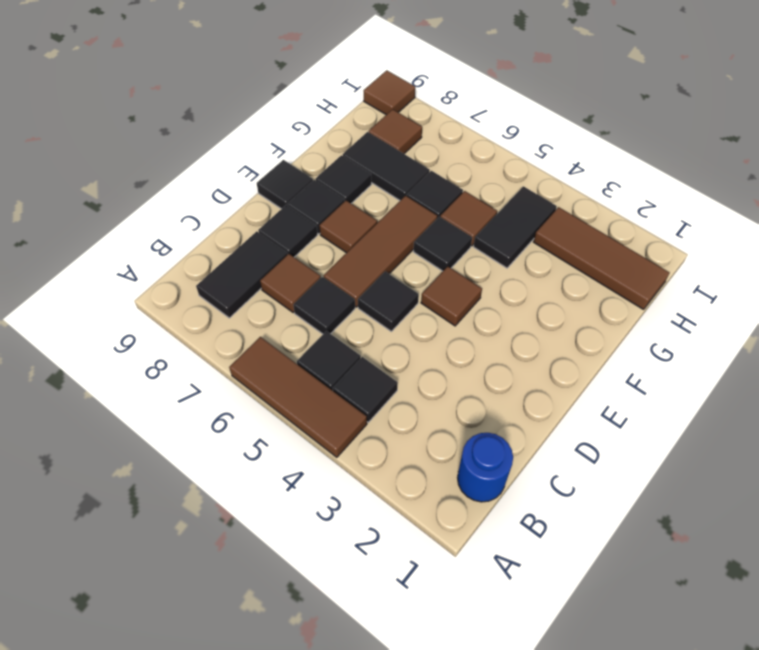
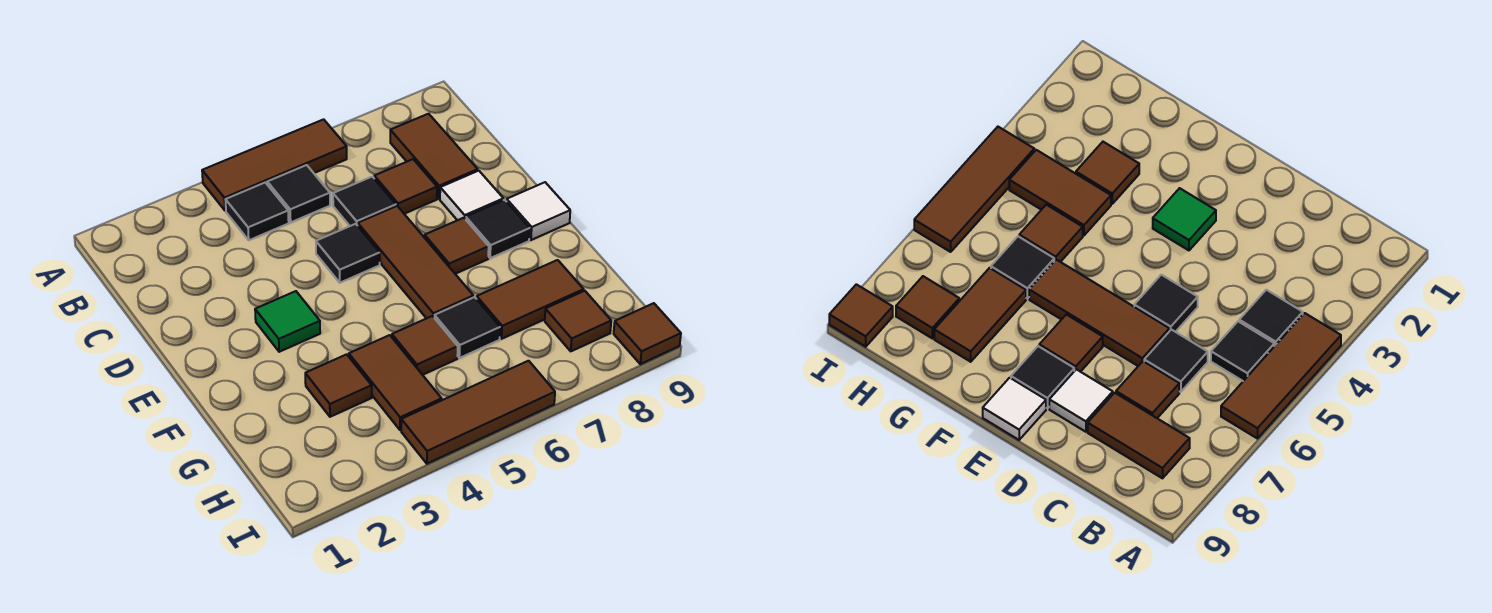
blue 1x1 round brick [457,433,513,502] -> none
black 1x2 tile [196,231,288,318] -> brown 1x2 tile [390,114,478,199]
black 1x1 tile [258,205,317,257] -> white 1x1 tile [440,171,503,220]
none -> green 1x1 tile [255,291,320,352]
brown 1x1 tile [421,266,482,326] -> brown 1x1 tile moved to [305,354,372,417]
black 1x1 tile [257,160,313,209] -> white 1x1 tile [507,182,570,240]
black 1x1 tile [413,217,472,271] -> none
black 1x1 tile [316,155,372,203] -> none
black 1x2 tile [474,186,557,268] -> brown 1x2 tile [349,335,442,430]
black 1x2 tile [343,132,430,200] -> brown 1x2 tile [477,260,584,339]
brown 1x3 tile [534,207,670,309] -> brown 1x3 tile moved to [401,361,555,464]

